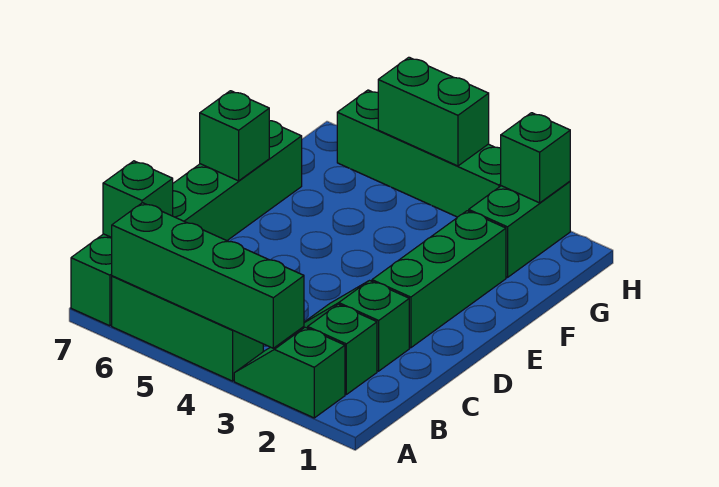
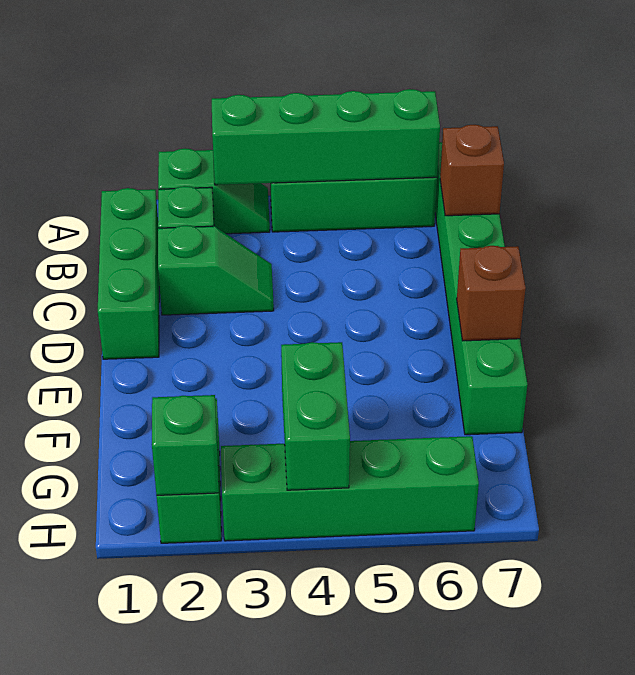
green 1x1 brick [103,161,173,238] -> brown 1x1 brick [440,125,504,216]
green 1x3 brick [372,211,506,348] -> green 1x3 brick moved to [98,188,159,359]
green 1x1 brick [200,91,269,181] -> brown 1x1 brick [457,246,526,341]
green 1x2 brick [378,57,489,166] -> green 1x2 brick turned to [281,342,350,490]

